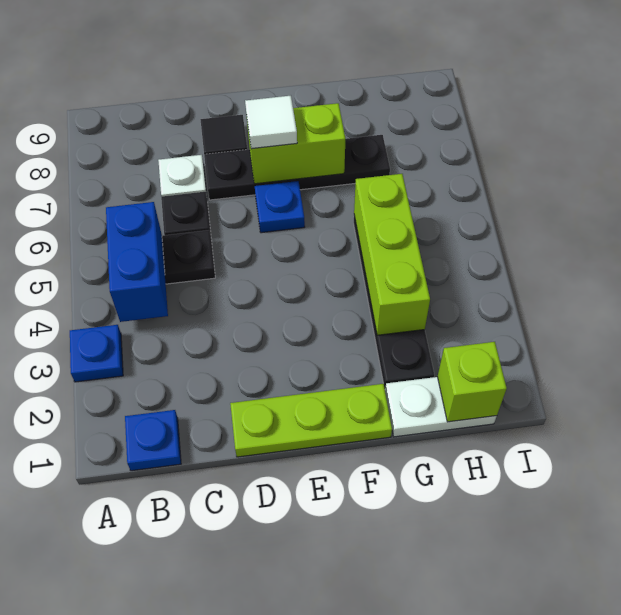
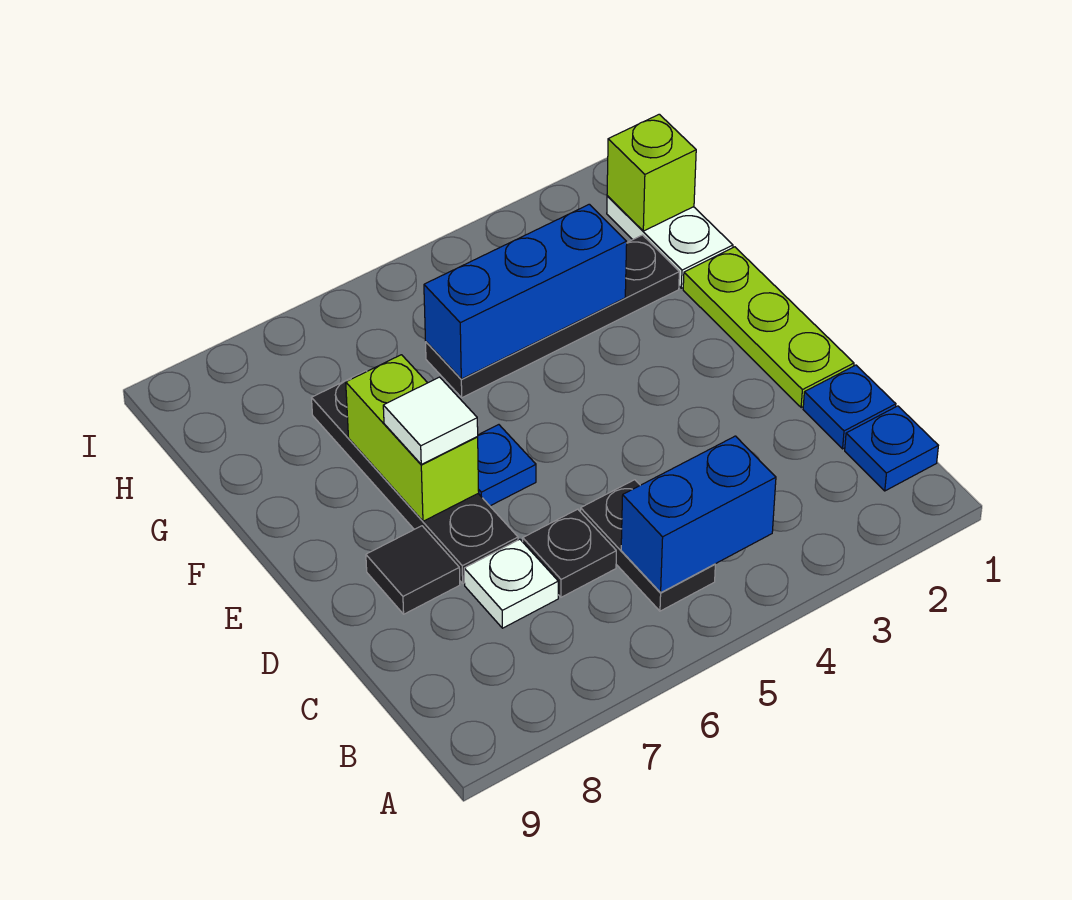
blue 1x1 plate [70,325,123,382] -> blue 1x1 plate moved to [803,365,896,449]
lime 1x3 brick [354,174,430,335] -> blue 1x3 brick [424,204,627,379]

